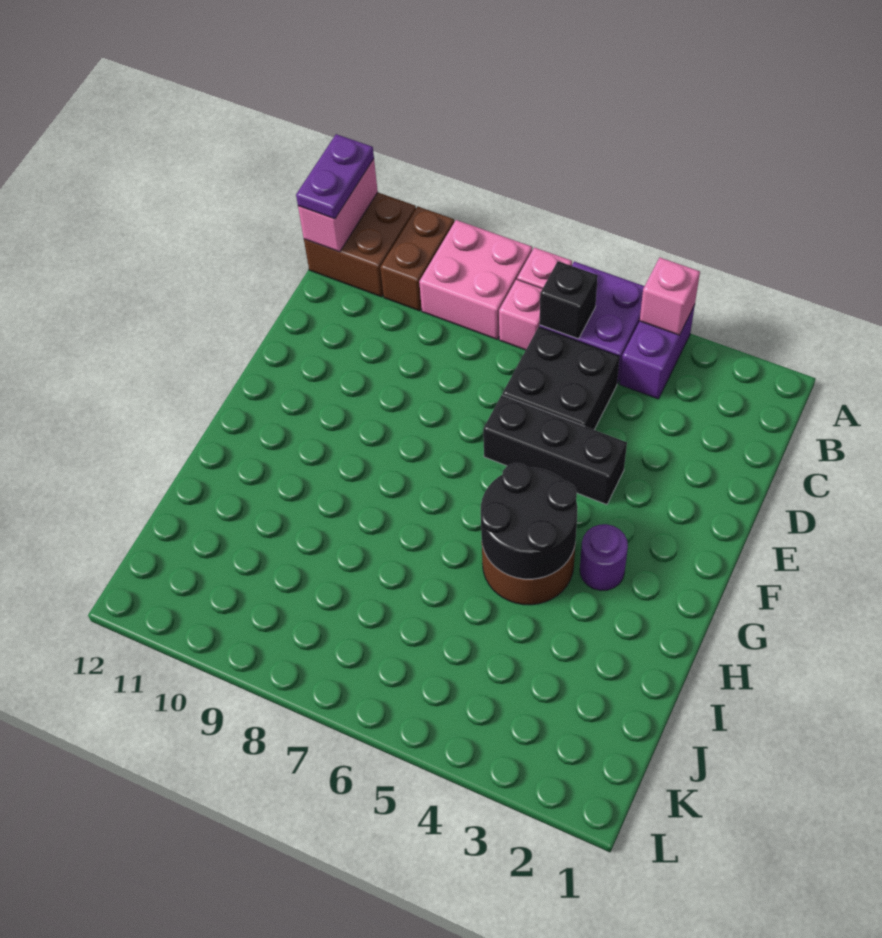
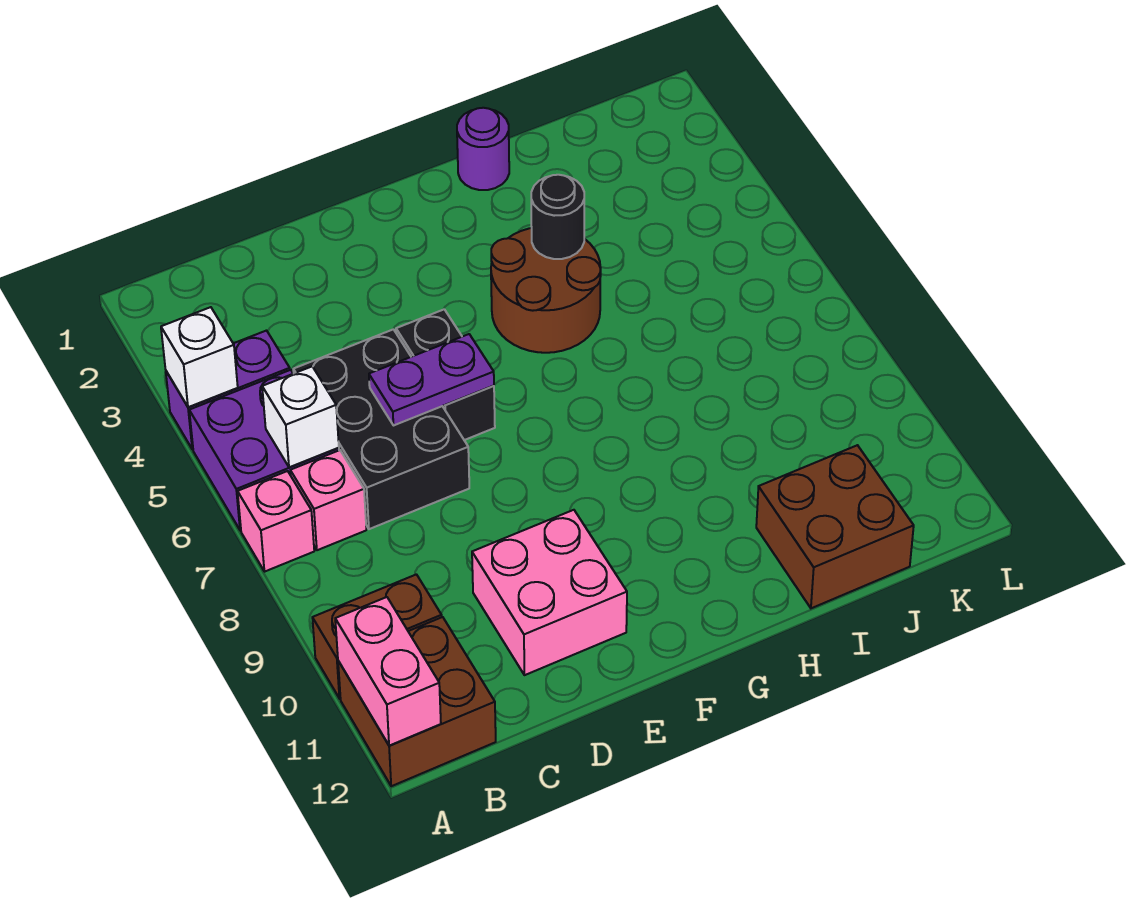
pink 1x1 brick [640,258,700,335] -> white 1x1 brick [161,307,238,407]
pink 2x2 brick [419,220,532,339] -> pink 2x2 brick moved to [472,510,627,675]
pink 1x2 brick [298,159,378,252] -> pink 1x2 brick turned to [335,597,441,746]
purple 1x2 plate [296,134,374,219] -> purple 1x2 plate moved to [369,334,494,426]
black 1x1 brick [540,261,598,339] -> white 1x1 brick [262,366,339,467]
black 2x2 brick [502,327,620,430] -> black 2x3 brick [293,329,469,529]
black 1x3 brick [483,395,627,505] -> black 1x2 brick [396,309,495,440]
purple 1x1 round brick [580,524,628,590] -> purple 1x1 round brick moved to [457,108,509,190]
black 2x2 round brick [481,463,578,579] -> black 1x1 round brick [531,175,584,259]
none -> brown 2x2 brick [756,445,914,608]

